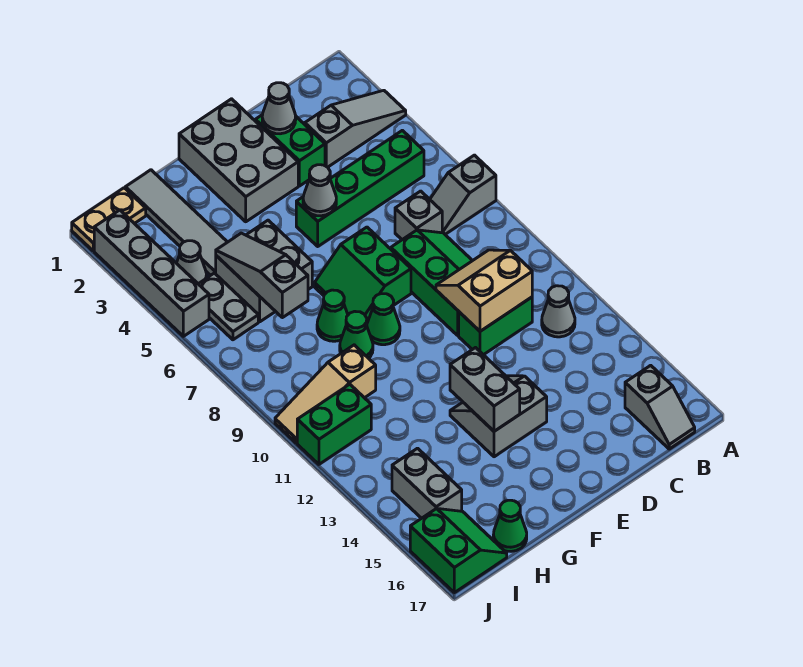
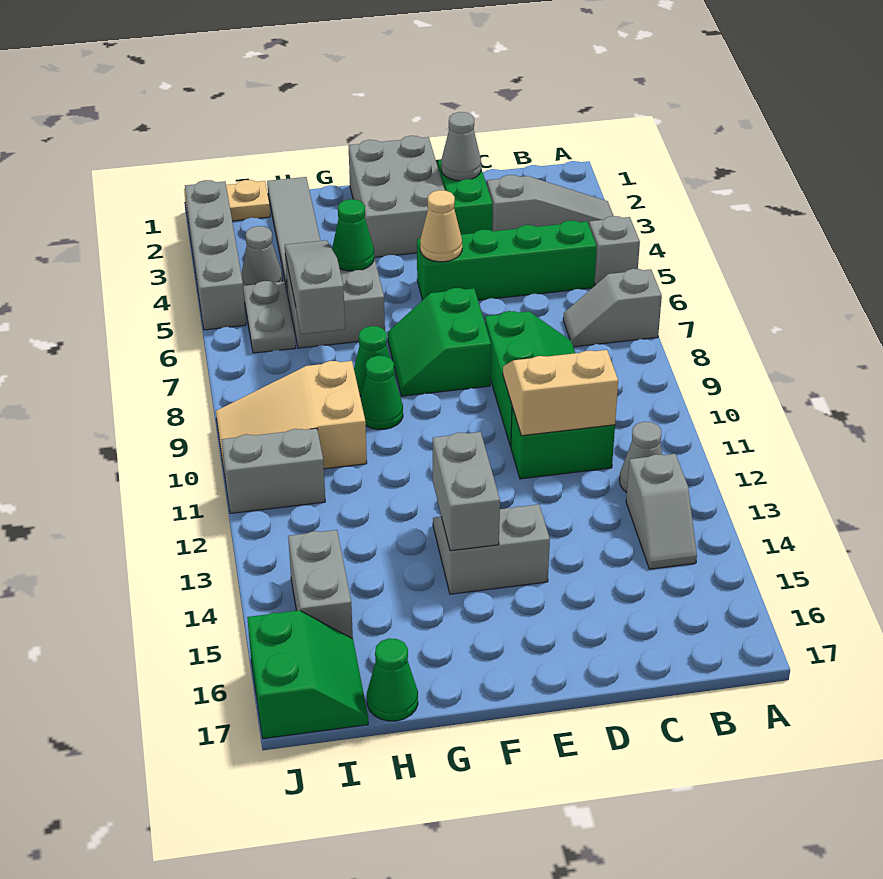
grey 1x2 slope [625,365,695,449] -> grey 1x2 slope moved to [626,454,697,569]
grey 1x1 brick [395,191,442,240] -> grey 1x1 brick moved to [589,216,640,285]
grey 1x1 cone [303,165,336,216] -> tan 1x1 cone [420,190,462,262]
green 1x1 cone [367,294,400,345] -> green 1x1 cone moved to [332,199,374,271]
tan 1x3 slope [275,345,376,443] -> tan 2x3 slope [216,361,367,474]
green 1x2 brick [297,384,371,464] -> grey 1x2 brick [222,428,325,513]

